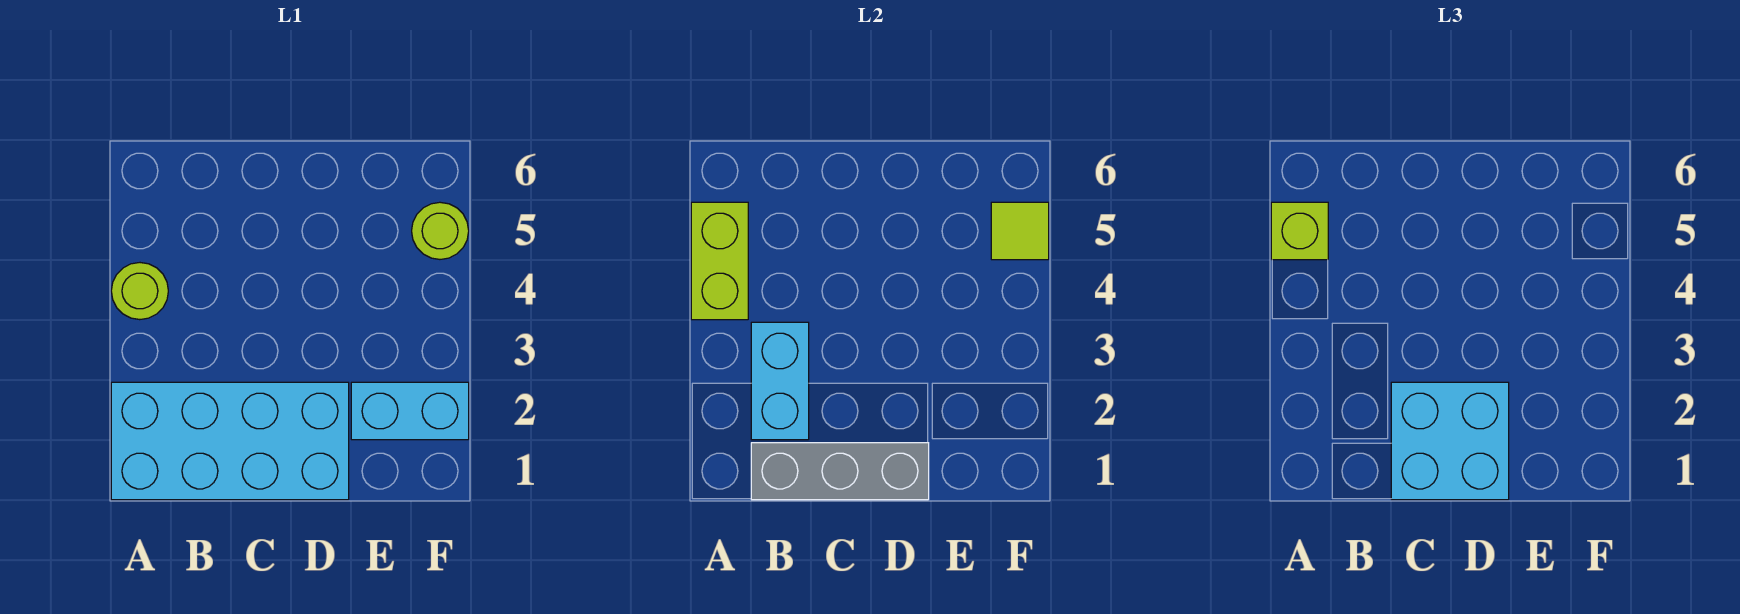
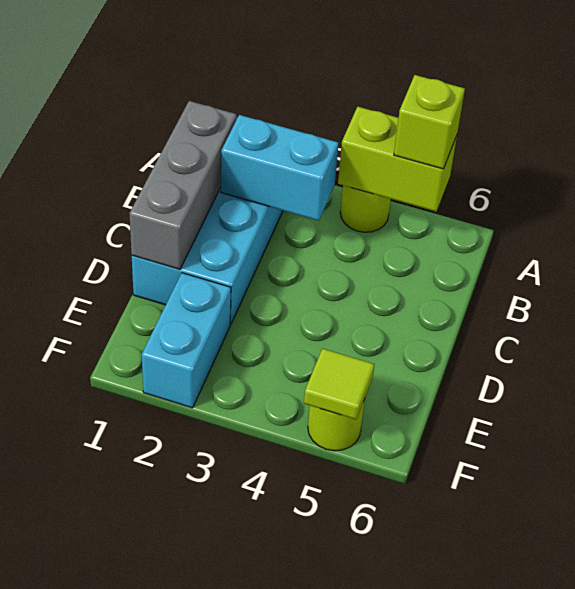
cyan 2x2 brick [1391,382,1509,500] -> none

